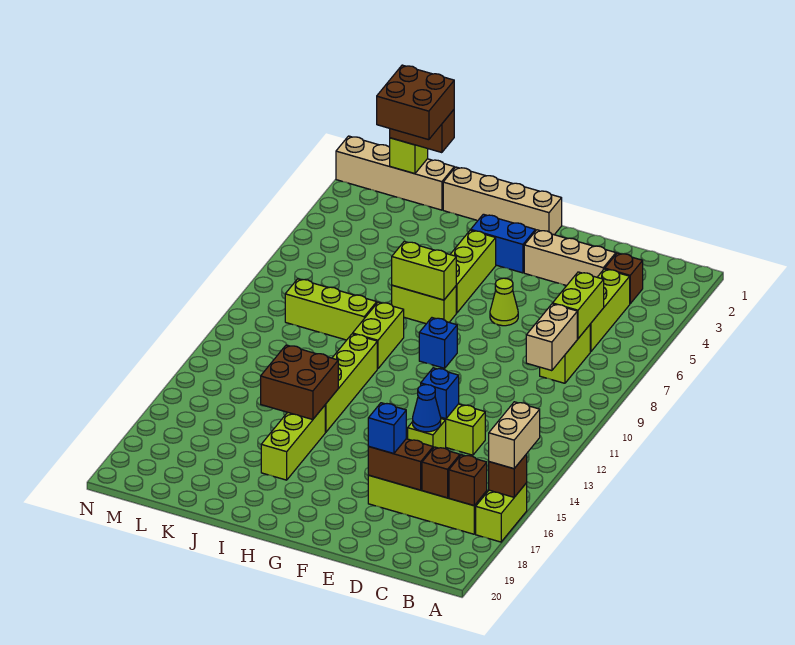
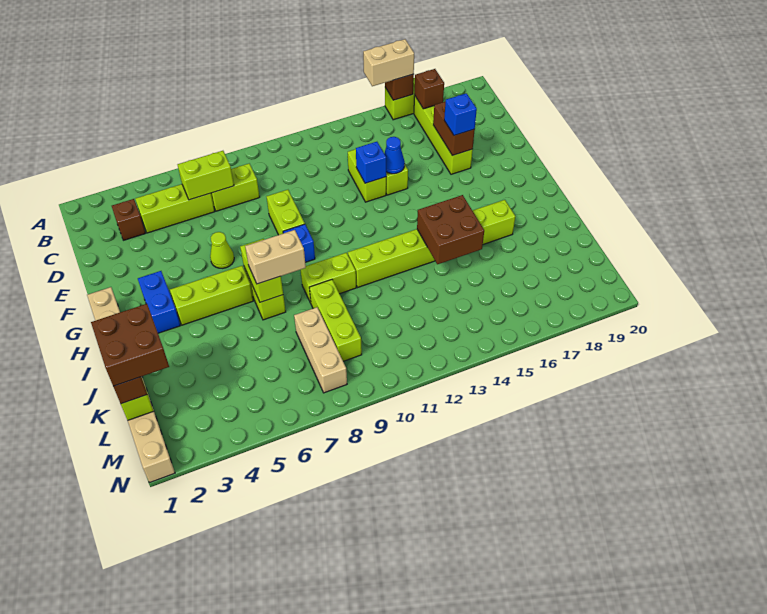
tan 1x2 brick [526,304,577,371] -> tan 1x2 brick moved to [245,230,306,284]
brown 1x1 brick [422,447,460,498] -> none
tan 1x3 brick [524,230,616,286] -> tan 1x3 brick moved to [294,307,347,393]
none -> lime 1x2 brick [266,190,305,235]

